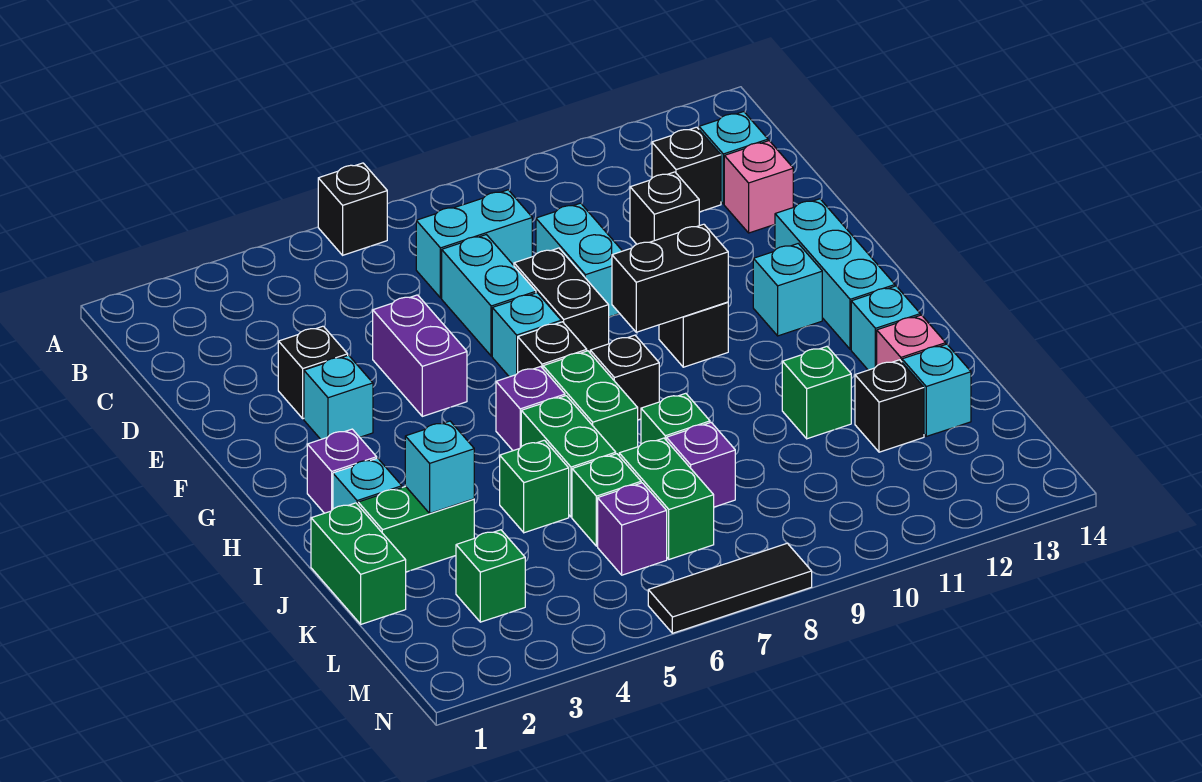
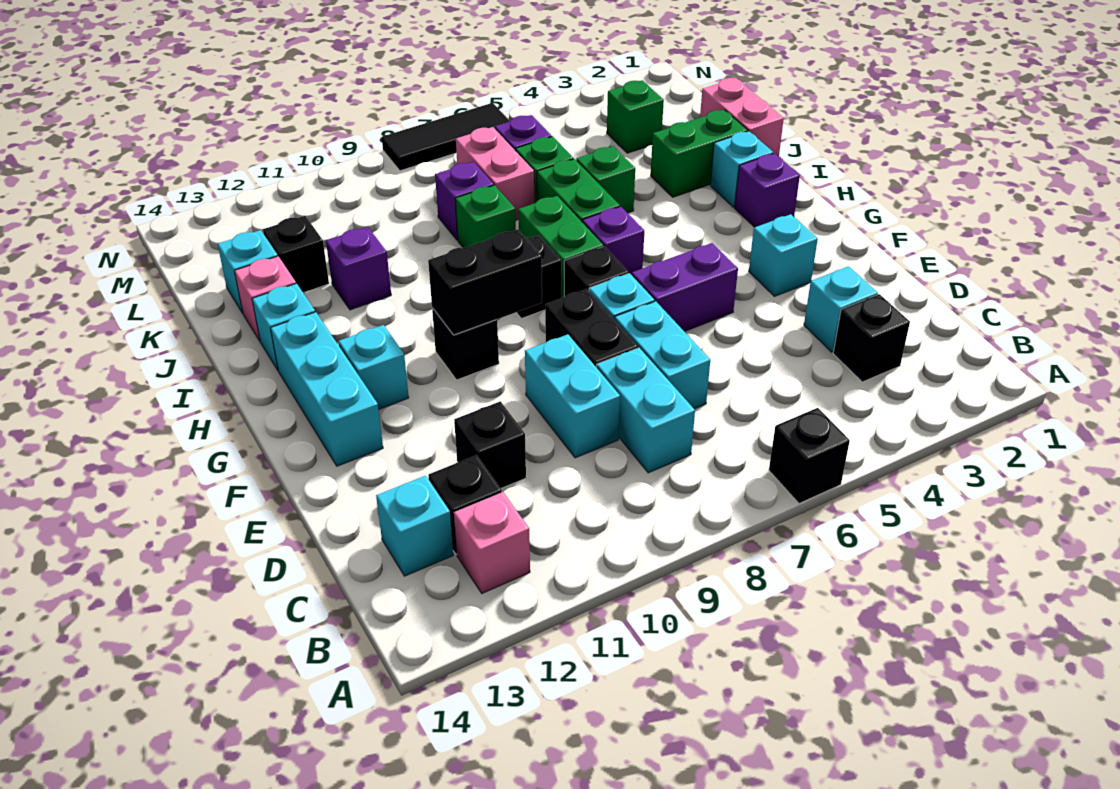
cyan 1x2 brick [416,190,532,298] -> cyan 1x2 brick turned to [596,348,695,473]
pink 1x1 brick [724,141,793,233] -> pink 1x1 brick moved to [454,492,530,593]
black 1x1 brick [278,326,348,419] -> black 1x1 brick moved to [833,294,910,382]
purple 1x2 brick [373,295,467,416] -> purple 1x2 brick turned to [632,243,738,331]
green 1x2 brick [311,503,406,624] -> pink 1x2 brick [700,78,784,157]
cyan 1x1 brick [405,421,474,513] -> cyan 1x1 brick moved to [804,266,878,352]
green 1x1 brick [782,347,851,439] -> purple 1x1 brick [326,227,391,310]
green 1x2 brick [619,438,714,559] -> pink 1x2 brick [456,127,534,220]

